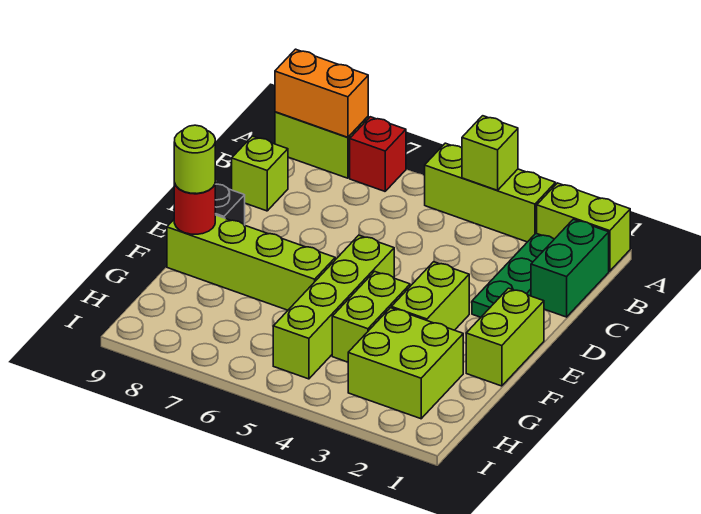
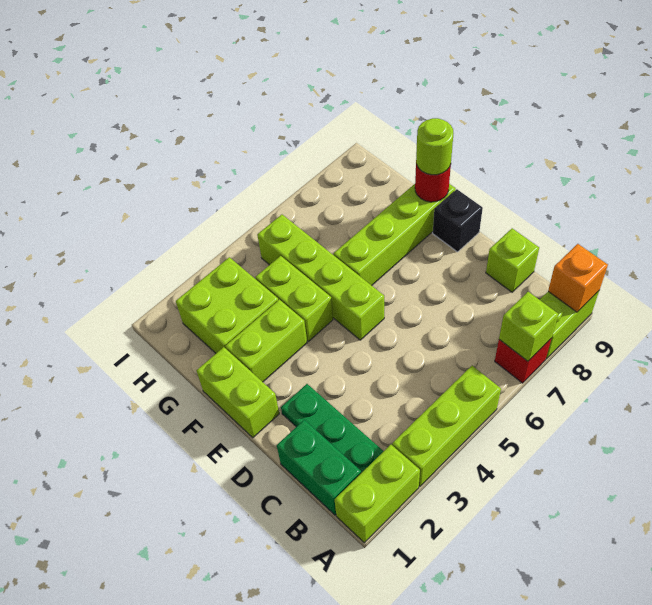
lime 1x1 brick [462,116,518,190] -> lime 1x1 brick moved to [499,292,558,361]
orange 1x2 brick [275,49,368,137] -> orange 1x1 brick [548,244,608,312]
lime 1x2 brick [391,262,469,330] -> lime 1x2 brick turned to [225,300,307,382]

